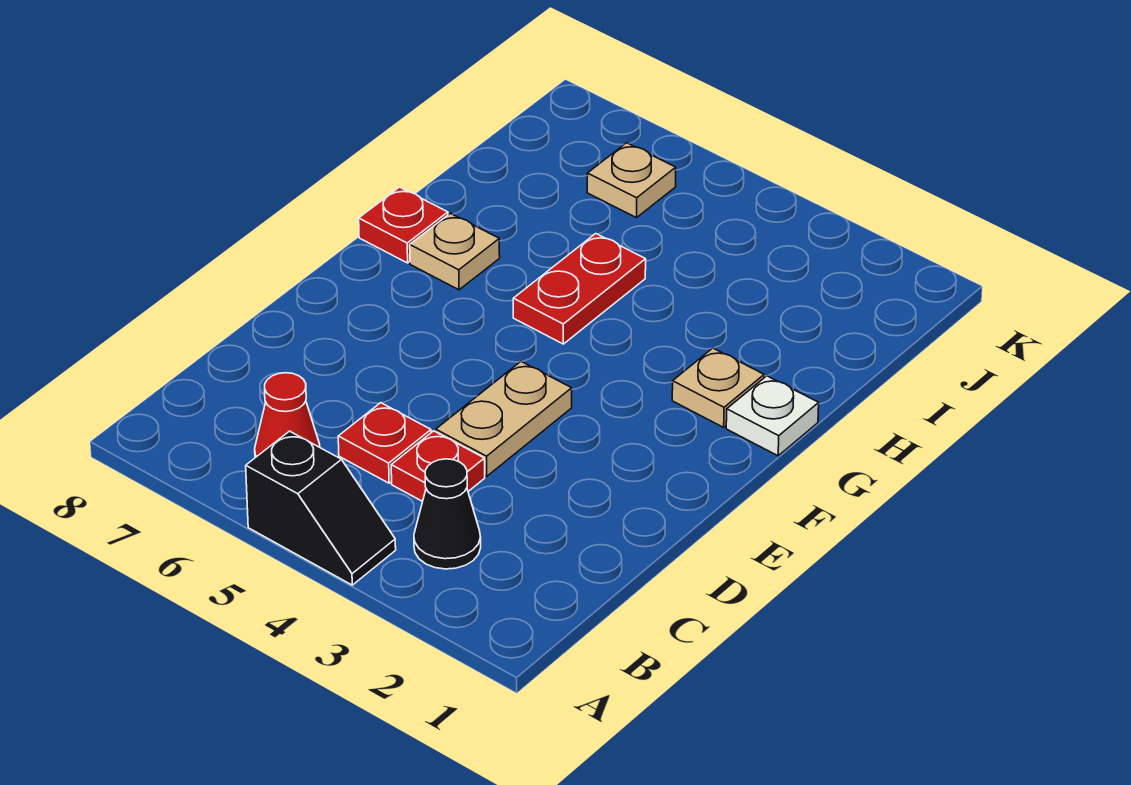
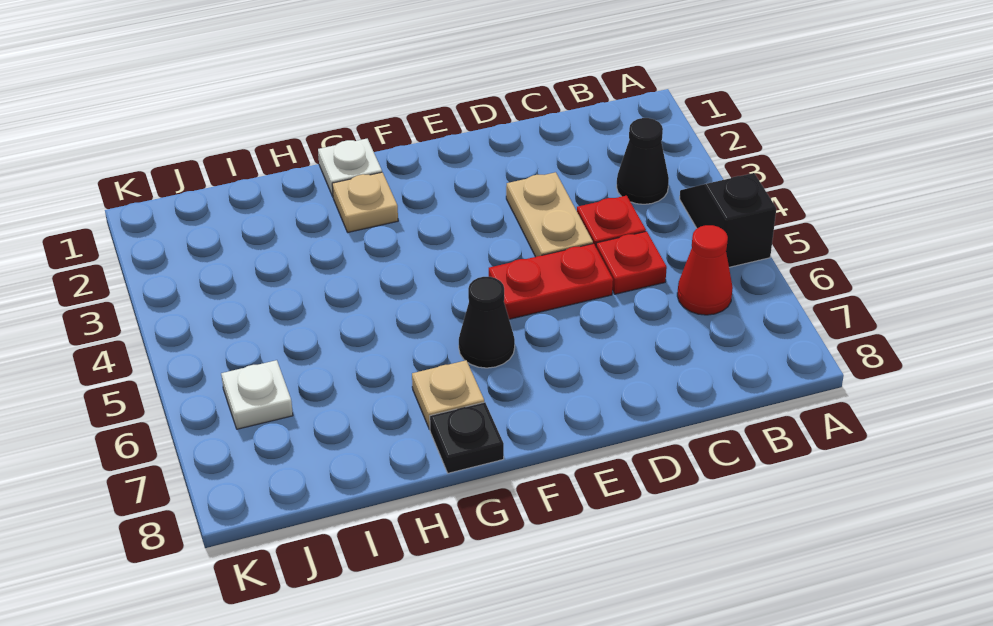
tan 1x2 plate [436,362,572,476] -> tan 1x2 plate turned to [506,172,593,257]
none -> black 1x1 cone [459,277,515,368]
red 1x2 plate [513,234,646,344] -> red 1x2 plate moved to [489,244,613,319]
red 1x1 plate [359,187,448,263] -> black 1x1 plate [430,402,504,473]
tan 1x1 plate [587,143,676,218] -> white 1x1 plate [221,360,293,429]

